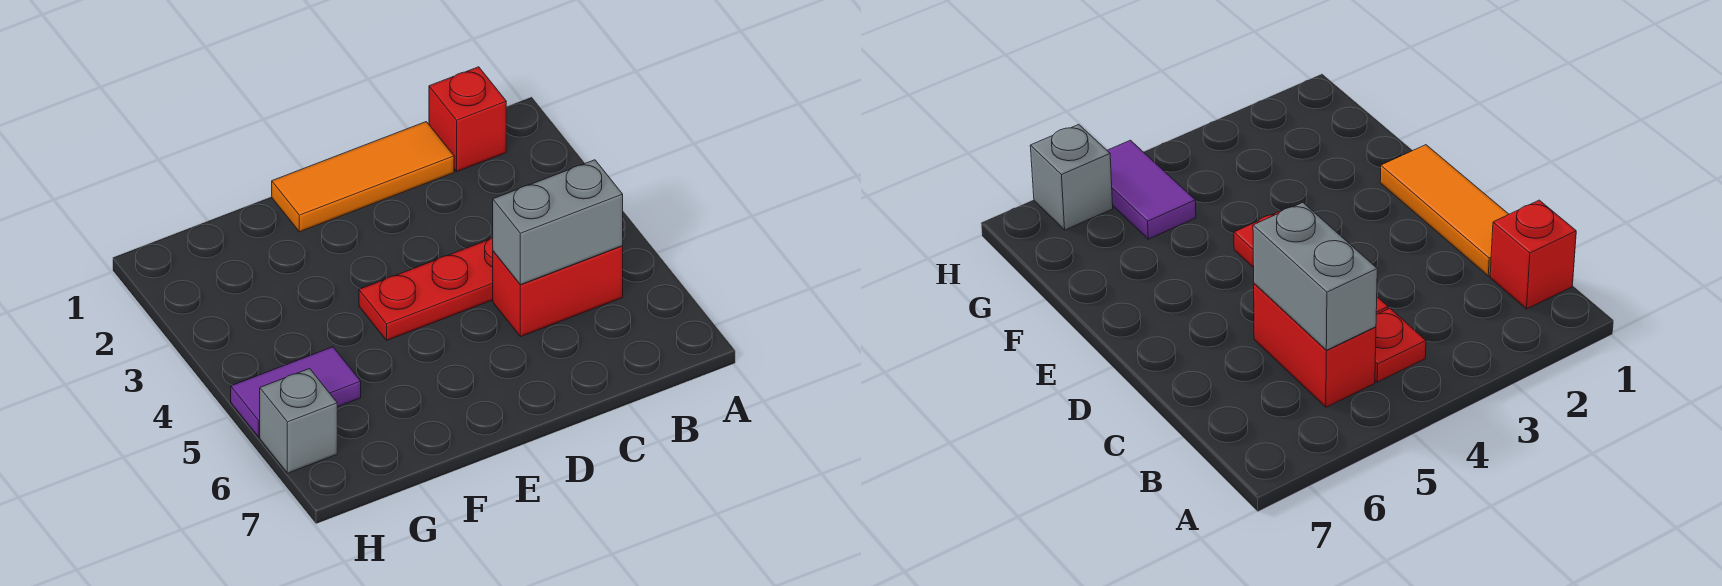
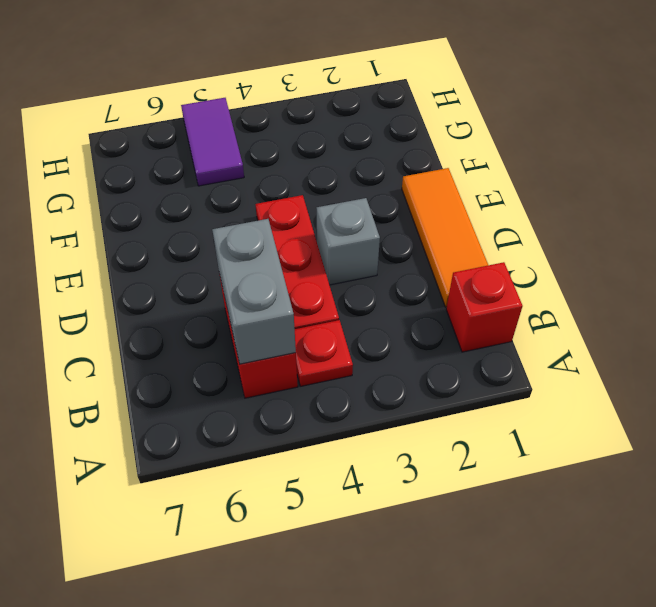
grey 1x1 brick [260,369,337,473] -> grey 1x1 brick moved to [317,198,380,285]

